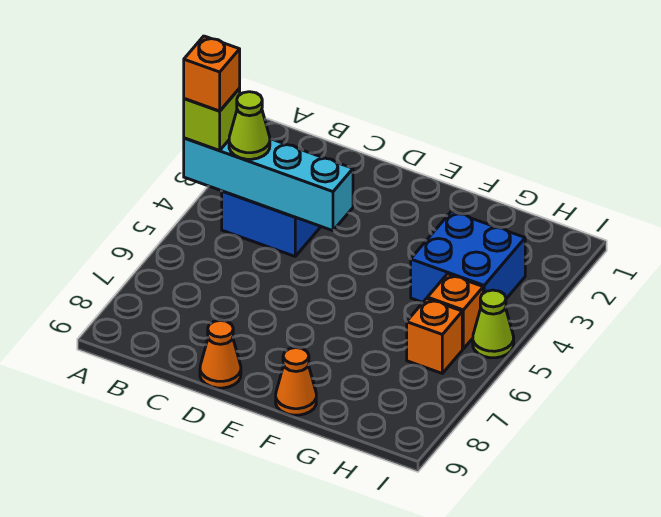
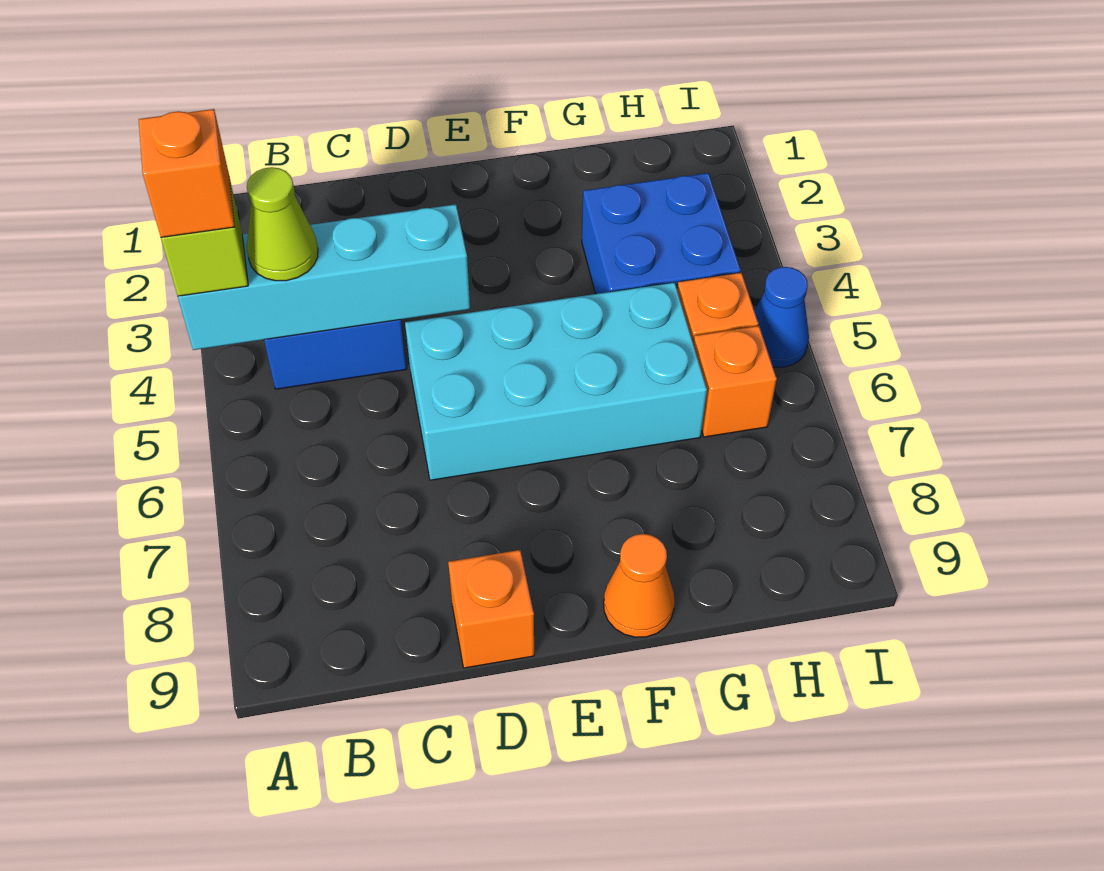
none -> cyan 2x4 brick [405,282,707,480]
orange 1x1 cone [200,320,241,388] -> orange 1x1 brick [448,550,534,668]
lime 1x1 cone [473,290,514,358] -> blue 1x1 cone [754,267,809,368]

